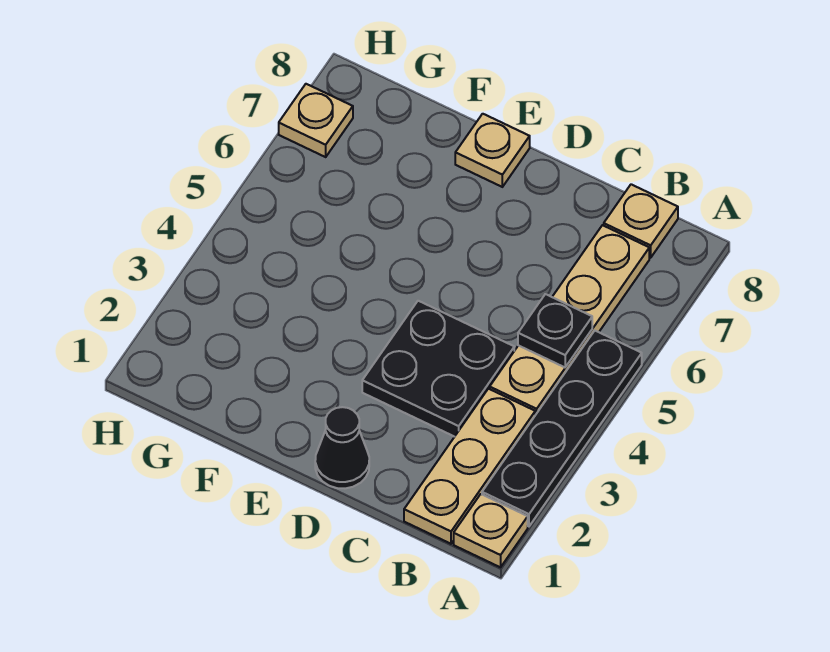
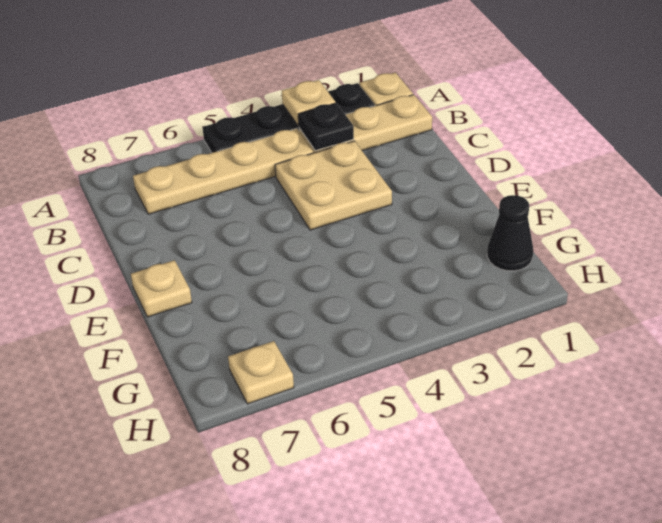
black 1x1 plate [518,294,592,367] -> black 1x1 plate moved to [298,103,354,150]
tan 1x1 plate [604,184,678,258] -> tan 1x1 plate moved to [282,80,336,126]
black 2x2 plate [362,301,514,437] -> tan 2x2 plate [275,141,392,230]
black 1x1 cone [315,407,369,488] -> black 1x1 cone moved to [487,195,533,271]

